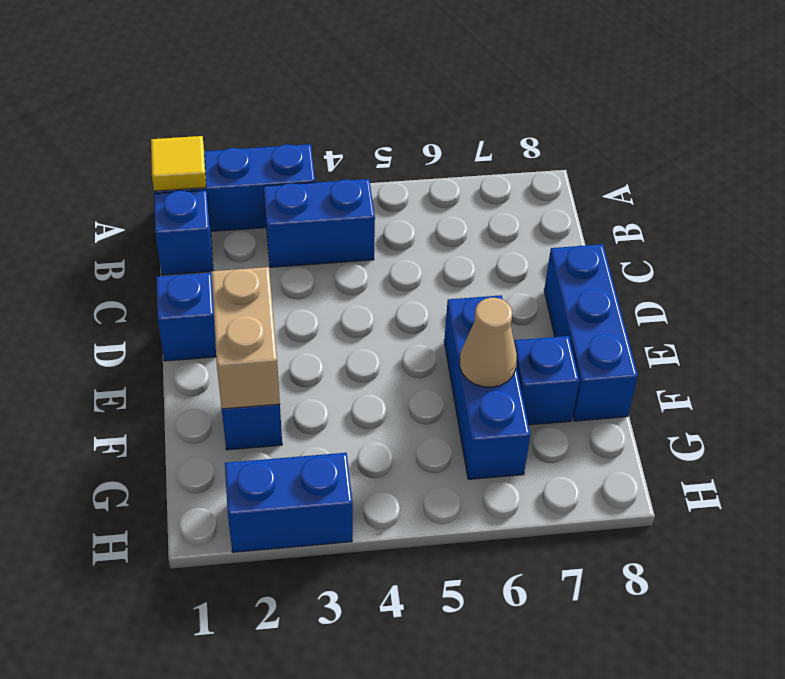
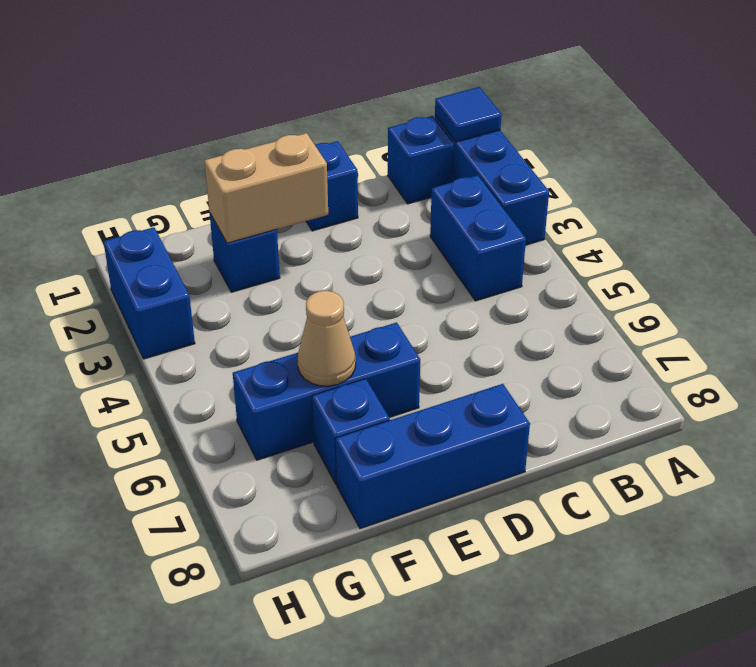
yellow 1x1 tile [151,136,206,191] -> blue 1x1 tile [435,87,502,142]

